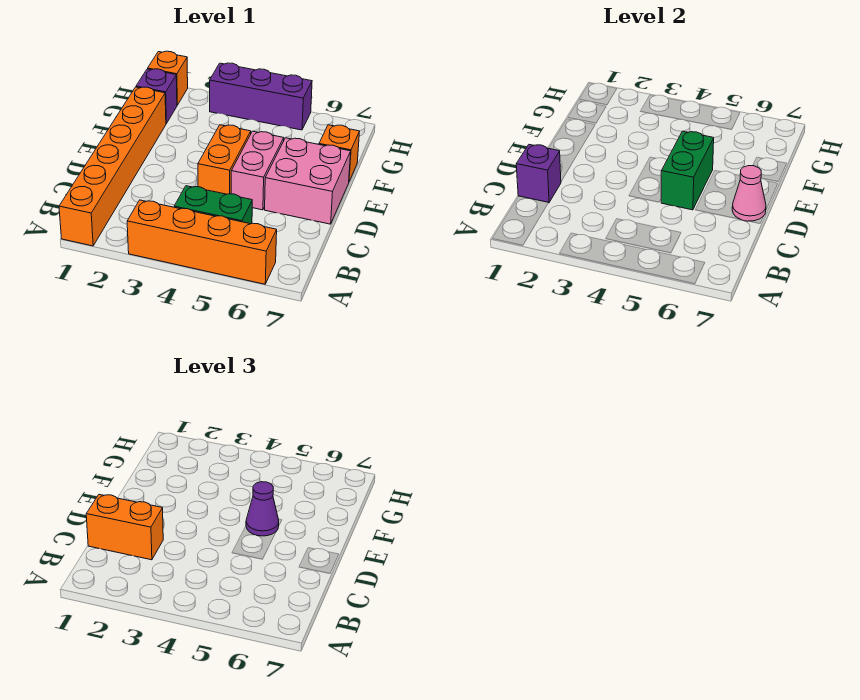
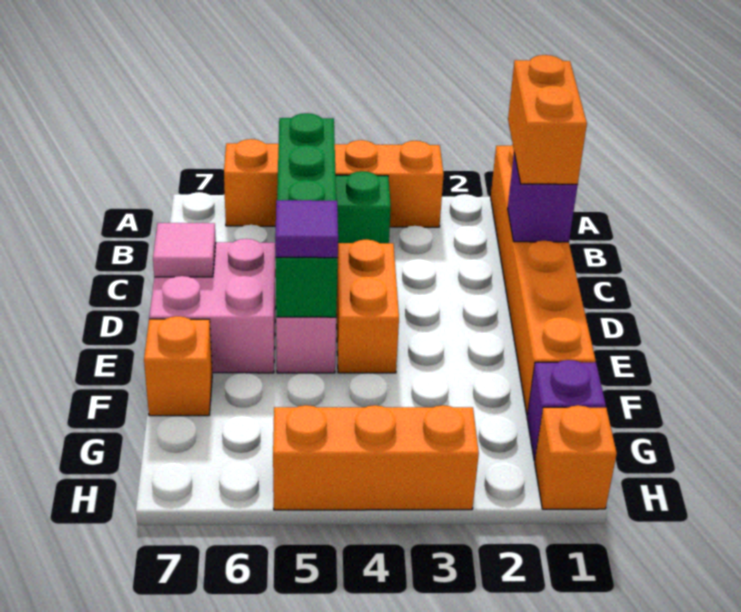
orange 1x2 brick [86,495,163,560] -> orange 1x2 brick turned to [508,55,587,184]
green 1x2 brick [661,131,714,210] -> green 1x4 brick [276,113,338,317]
pink 1x1 cone [732,166,766,221] -> pink 1x1 tile [153,223,216,277]
purple 1x1 cone [246,482,279,536] -> purple 1x1 tile [275,200,338,258]
purple 1x3 brick [210,63,312,130] -> orange 1x3 brick [273,405,479,510]

